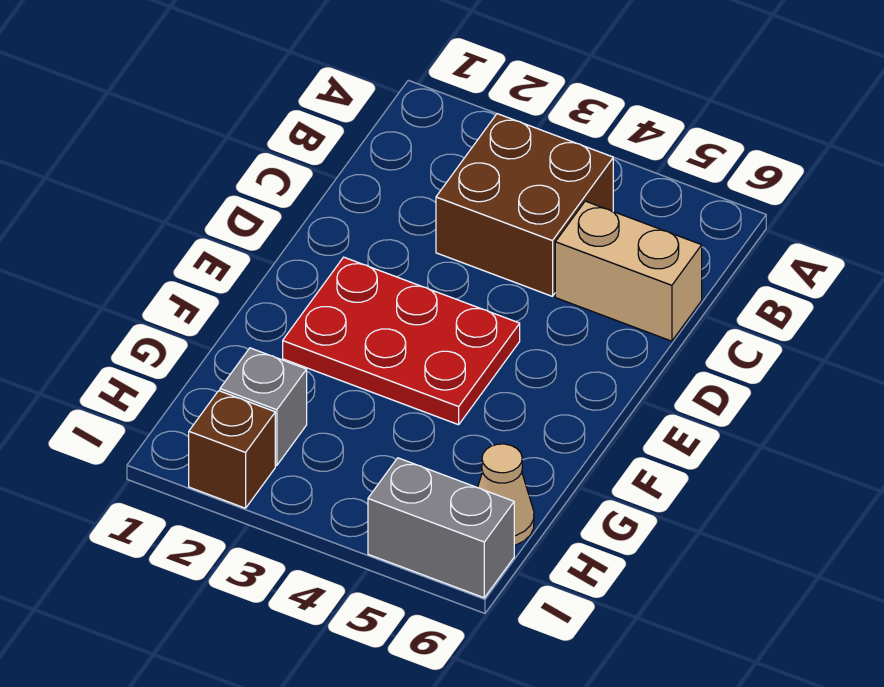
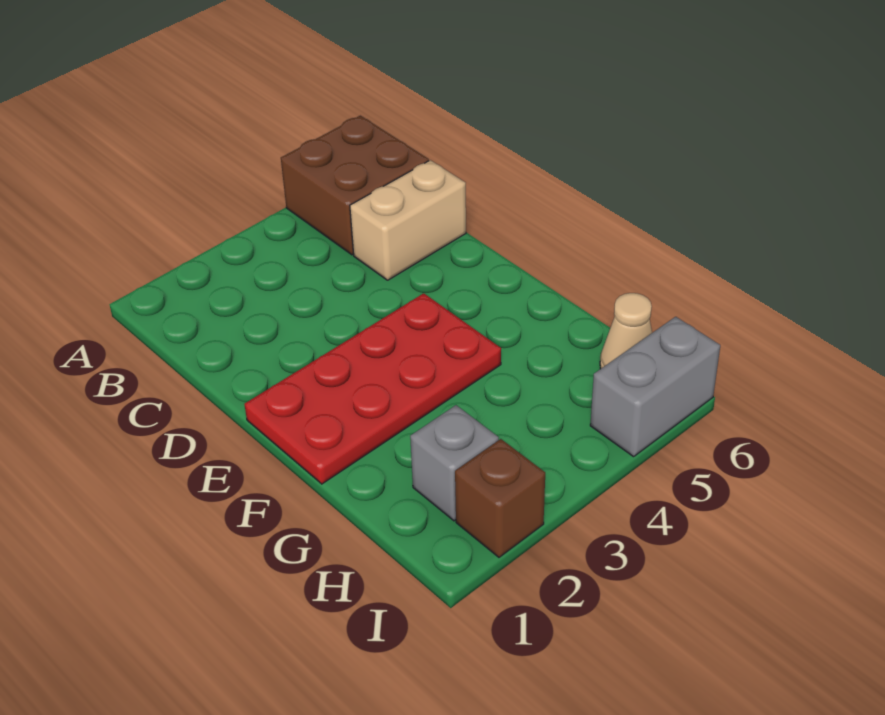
brown 2x2 brick [436,114,613,296] -> brown 2x2 brick moved to [281,116,429,255]
red 2x3 plate [283,257,520,425] -> red 2x4 plate [244,293,501,484]

